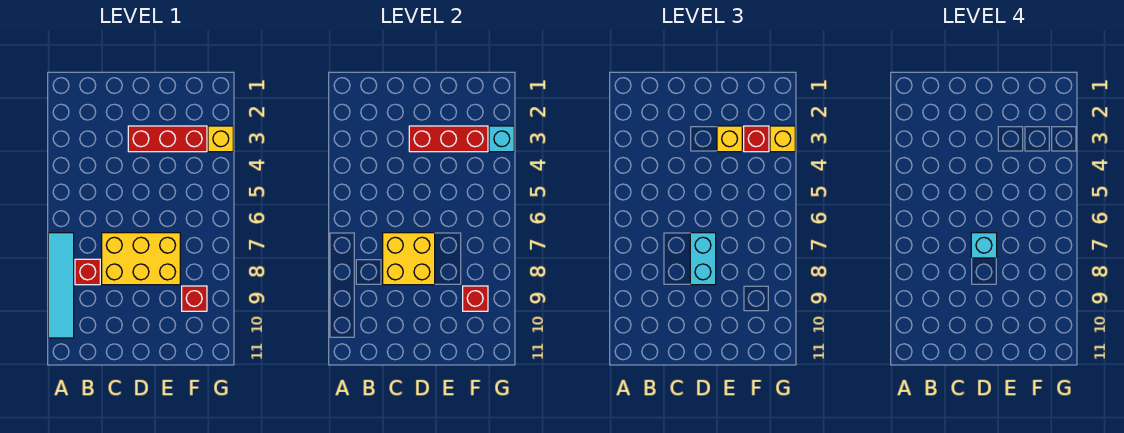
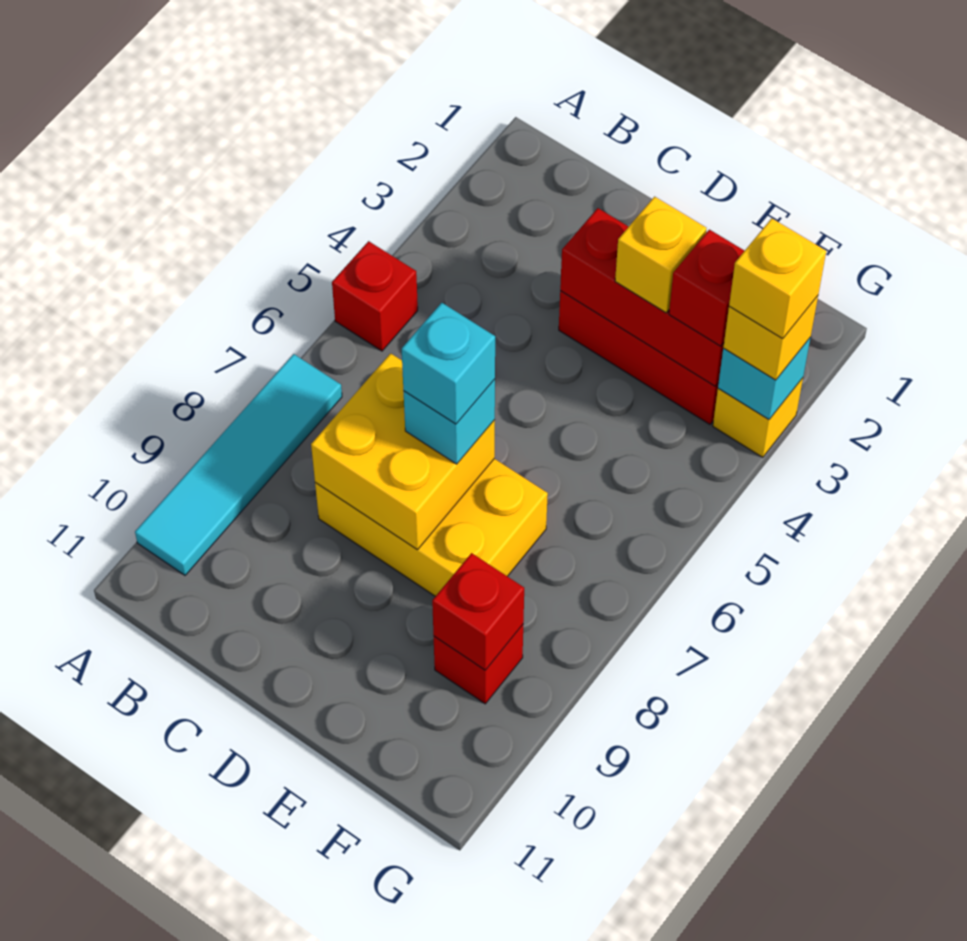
red 1x1 brick [75,259,100,285] -> red 1x1 brick moved to [332,241,418,351]
cyan 1x2 brick [690,233,716,285] -> cyan 1x1 brick [404,379,495,464]
none -> yellow 1x1 brick [729,218,826,339]

